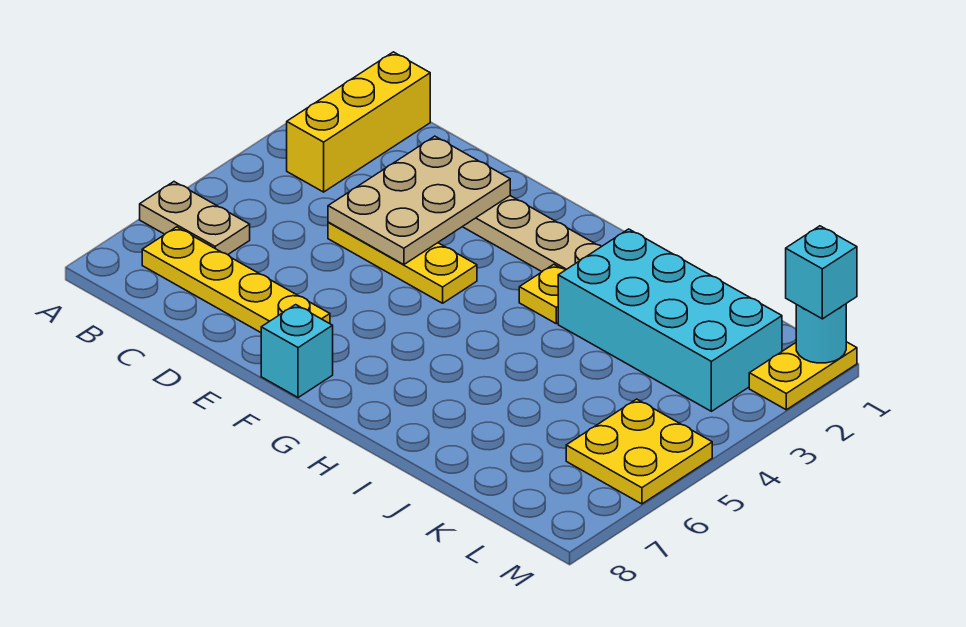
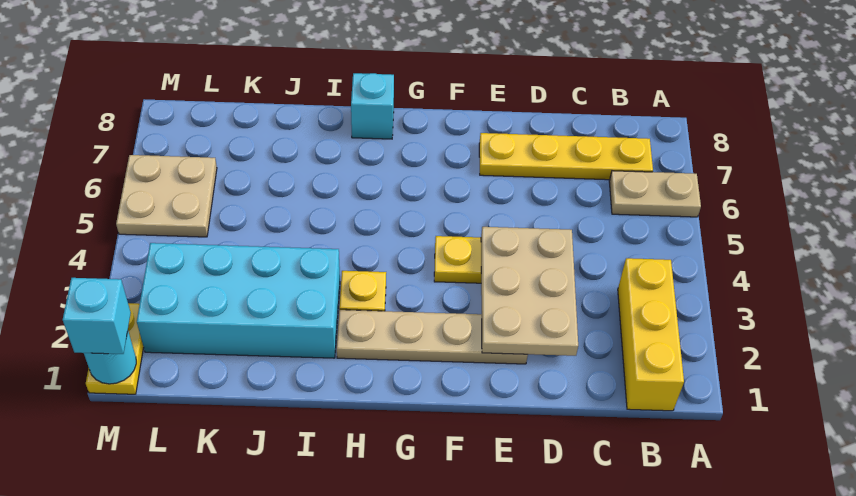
cyan 1x1 brick [261,305,333,398] -> cyan 1x1 brick moved to [351,73,394,139]
yellow 2x2 plate [566,399,712,504] -> tan 2x2 plate [116,155,217,237]

